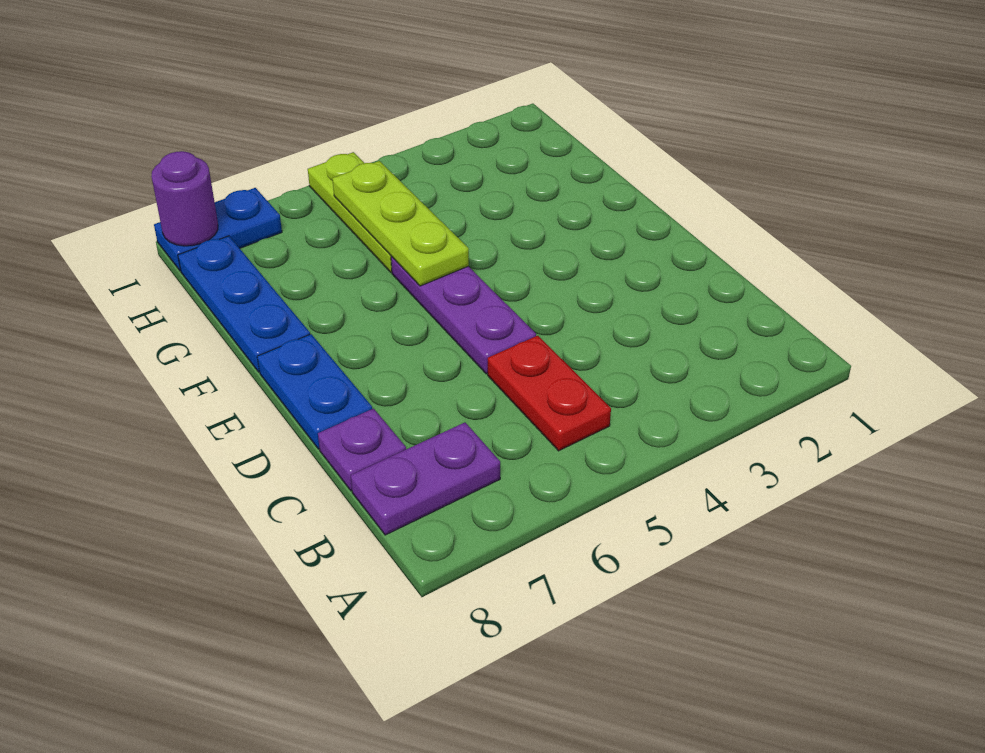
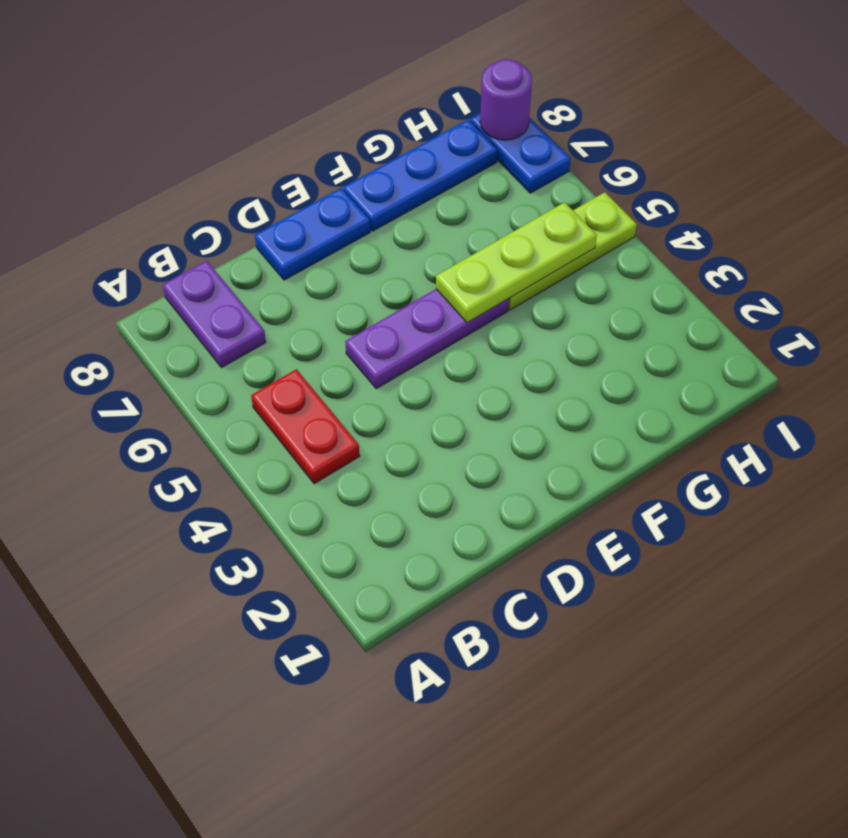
red 1x2 plate [488,336,611,451] -> red 1x2 plate turned to [251,369,360,484]
purple 1x1 plate [318,409,406,491] -> none

